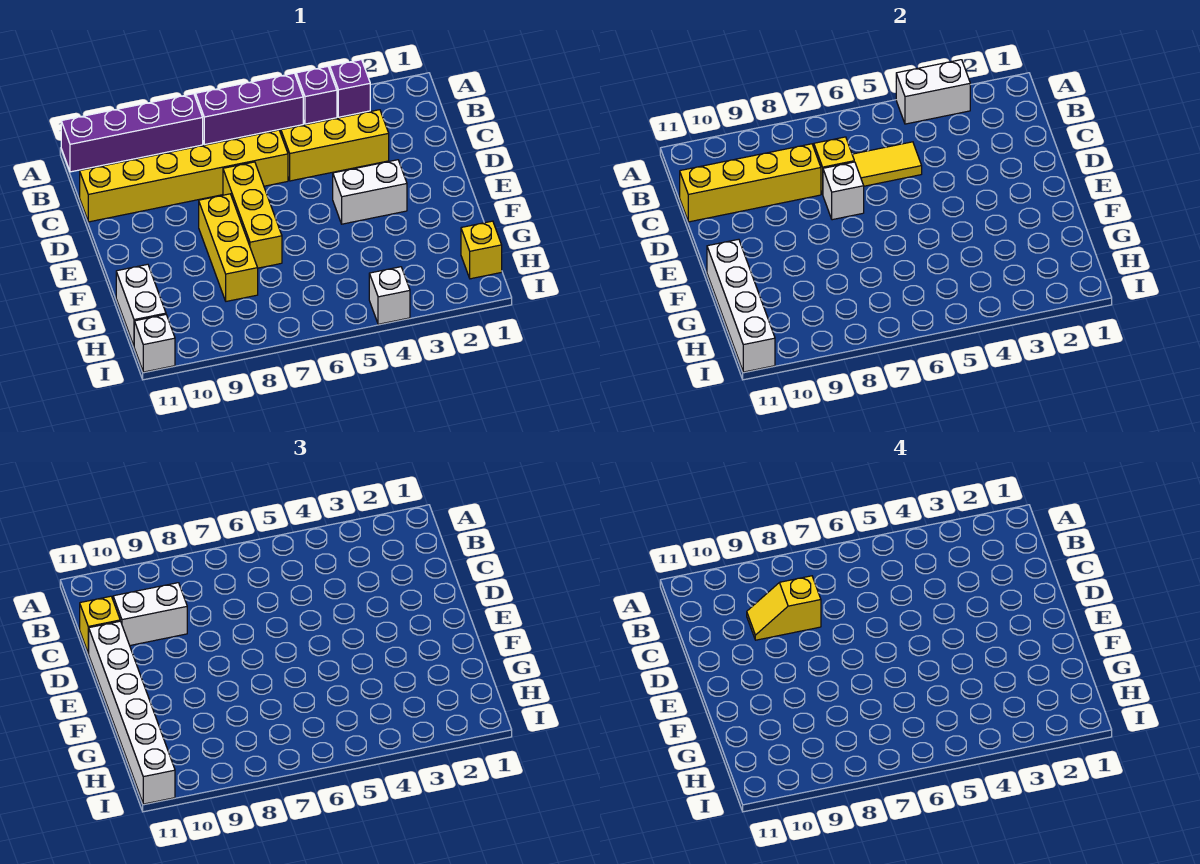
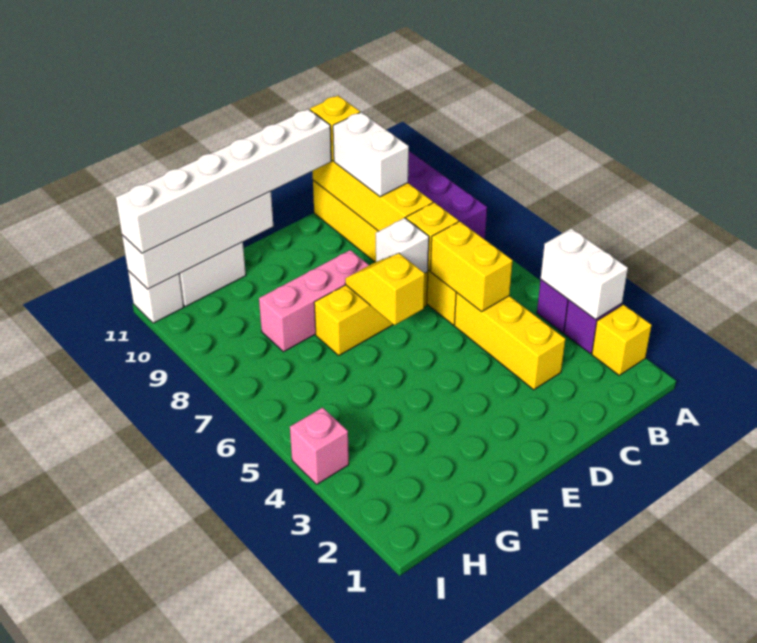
purple 1x3 brick [196,73,303,145] -> none
yellow 1x2 tile [852,142,922,186] -> yellow 1x2 brick [430,221,513,312]
yellow 1x2 slope [747,576,821,640] -> yellow 1x2 slope moved to [345,253,425,325]
white 1x2 brick [333,160,407,224] -> none
yellow 1x3 brick [199,194,258,301] -> pink 1x3 brick [259,250,369,352]
yellow 1x1 brick [461,221,502,279] -> yellow 1x1 brick moved to [592,305,652,375]
white 1x1 brick [369,267,410,324] -> pink 1x1 brick [290,408,349,484]

